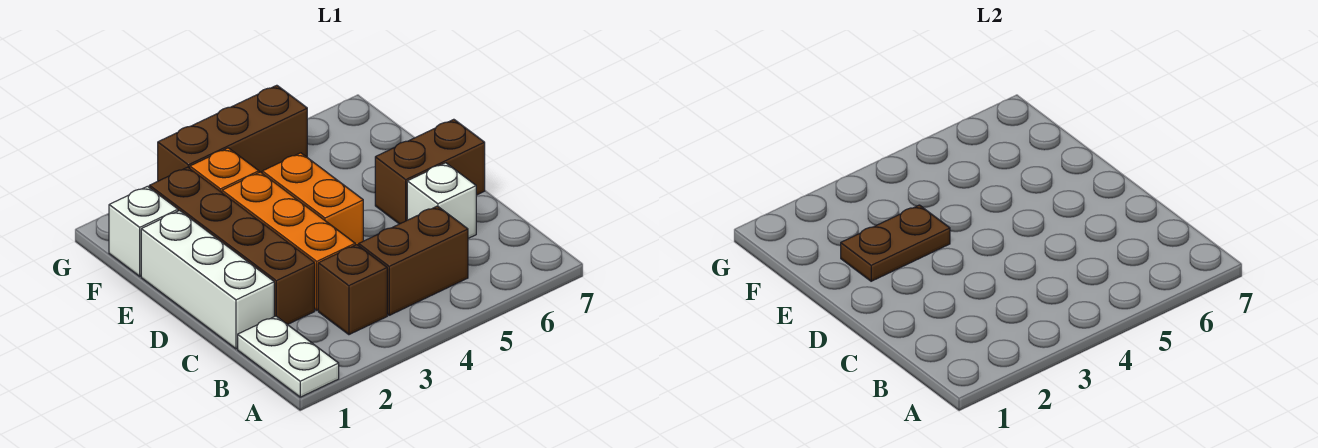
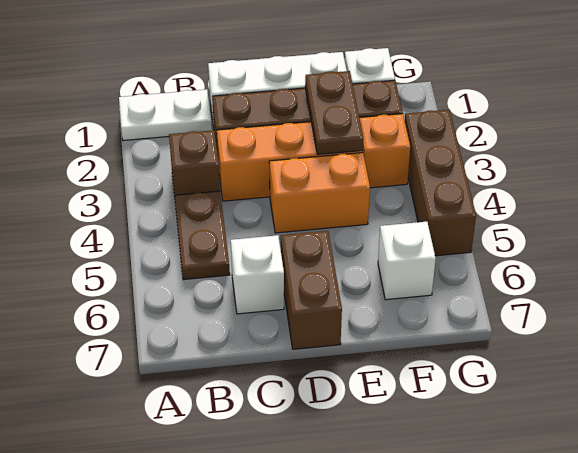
brown 1x2 brick [359,206,468,315] -> brown 1x2 plate [175,191,230,280]
none -> white 1x1 brick [378,222,436,300]

